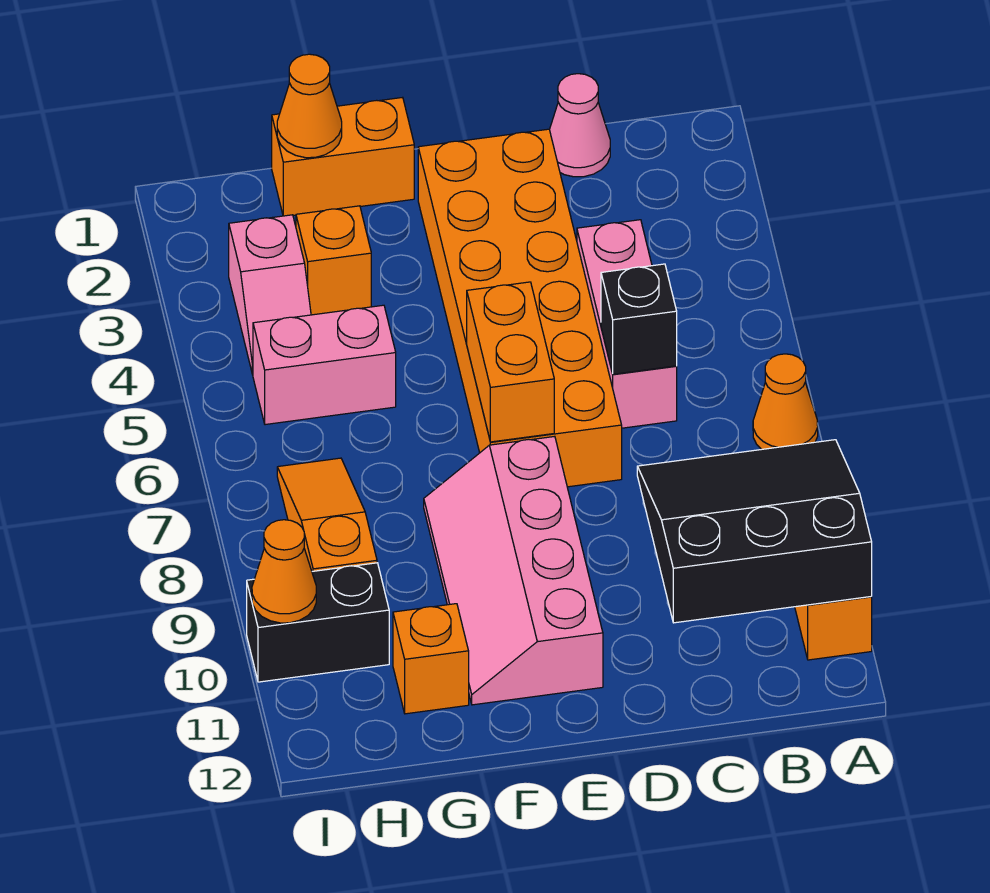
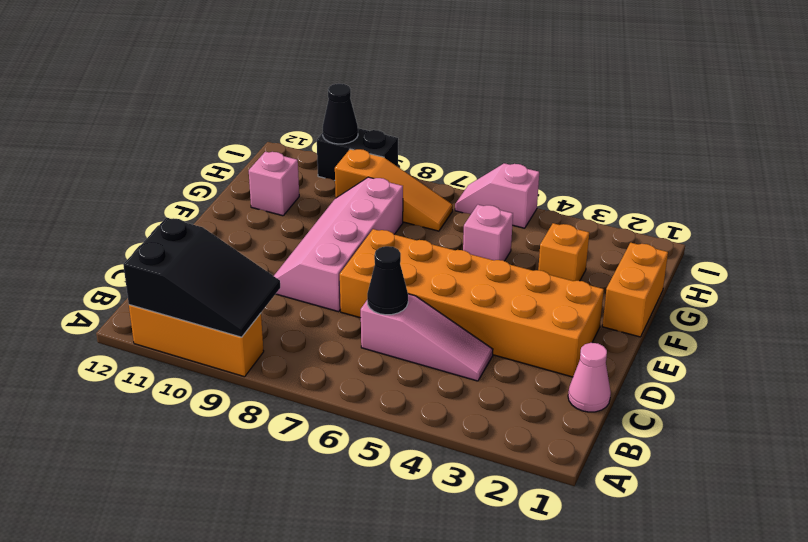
orange 1x1 cone [753,354,818,449] -> none
black 3x3 slope [637,440,872,623] -> black 2x3 slope [123,218,280,337]
pink 1x3 brick [577,220,677,428] -> pink 1x3 slope [361,294,493,381]
black 1x1 brick [601,264,677,374] -> black 1x1 cone [367,246,408,315]
orange 1x2 brick [467,282,554,442] -> none
pink 2x4 slope [424,436,603,705] -> pink 2x4 slope turned to [274,177,403,312]
orange 1x1 cone [277,54,342,158] -> none
pink 1x2 brick [253,305,396,425] -> pink 1x1 brick [463,205,513,261]
orange 1x1 brick [393,604,469,714] -> pink 1x1 brick [249,152,299,216]
pink 1x2 slope [229,215,311,375] -> pink 1x2 slope moved to [455,163,539,228]
black 1x2 brick [247,563,389,682] -> black 1x2 brick turned to [317,128,398,181]
orange 1x1 cone [252,520,316,623] -> black 1x1 cone [323,84,358,144]

